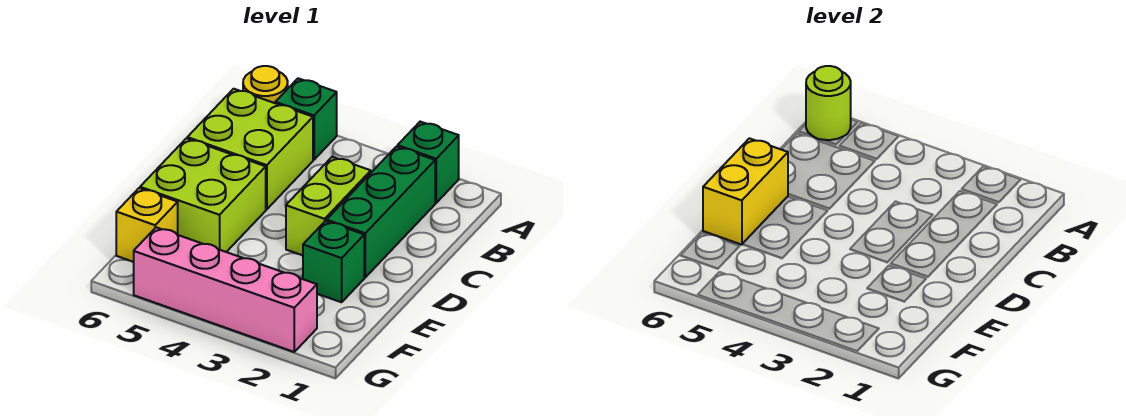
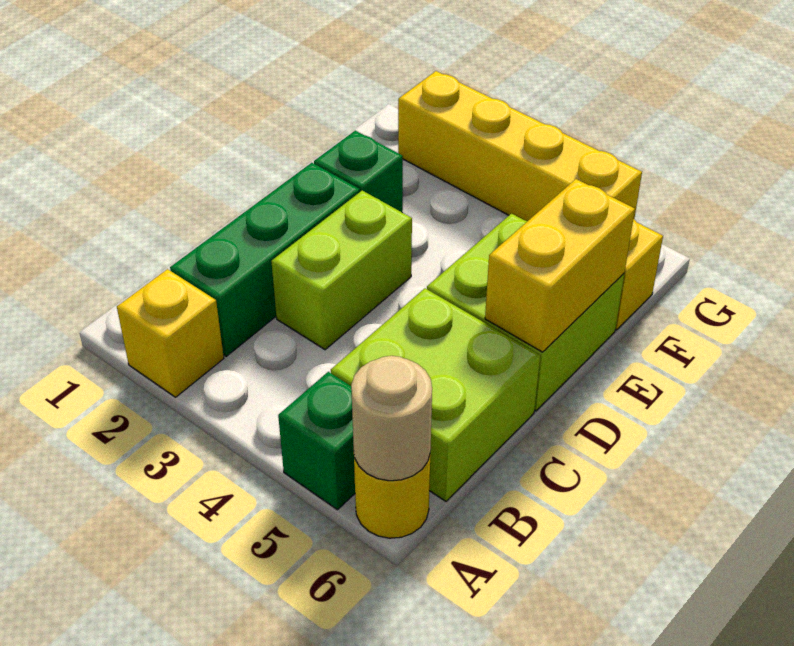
green 1x1 brick [398,122,459,203] -> yellow 1x1 brick [117,269,224,397]
lime 1x1 round brick [806,66,851,140] -> tan 1x1 round brick [351,356,432,481]
pink 1x4 brick [134,227,317,352] -> yellow 1x4 brick [398,71,642,221]

